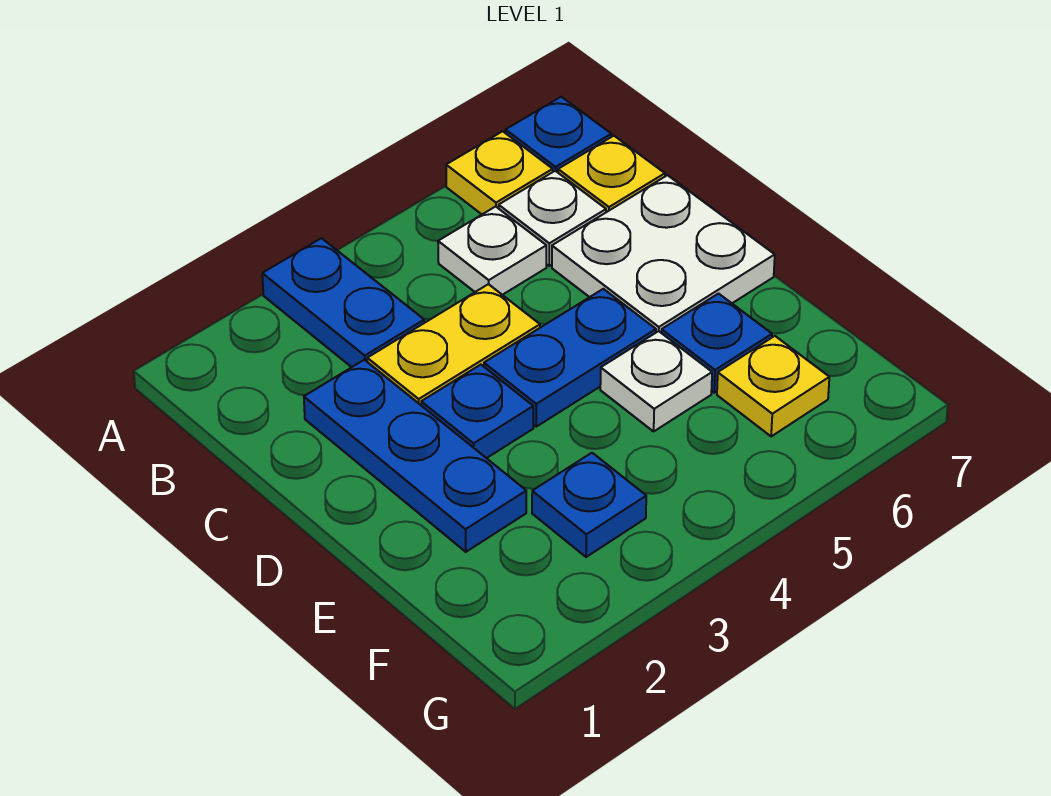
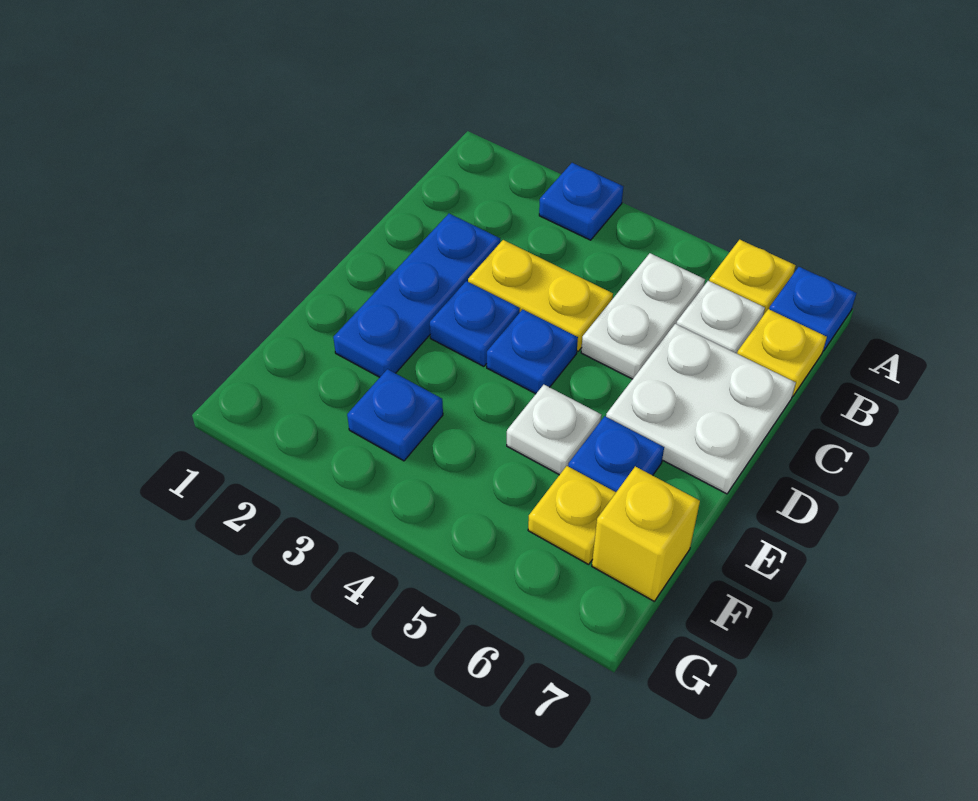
blue 1x2 plate [262,238,424,367] -> blue 1x1 plate [539,163,623,240]
white 1x1 plate [438,207,546,295] -> white 1x2 plate [581,253,705,379]
blue 1x2 plate [484,289,656,427] -> blue 1x1 plate [487,309,578,394]
none -> yellow 1x1 brick [592,466,700,601]

